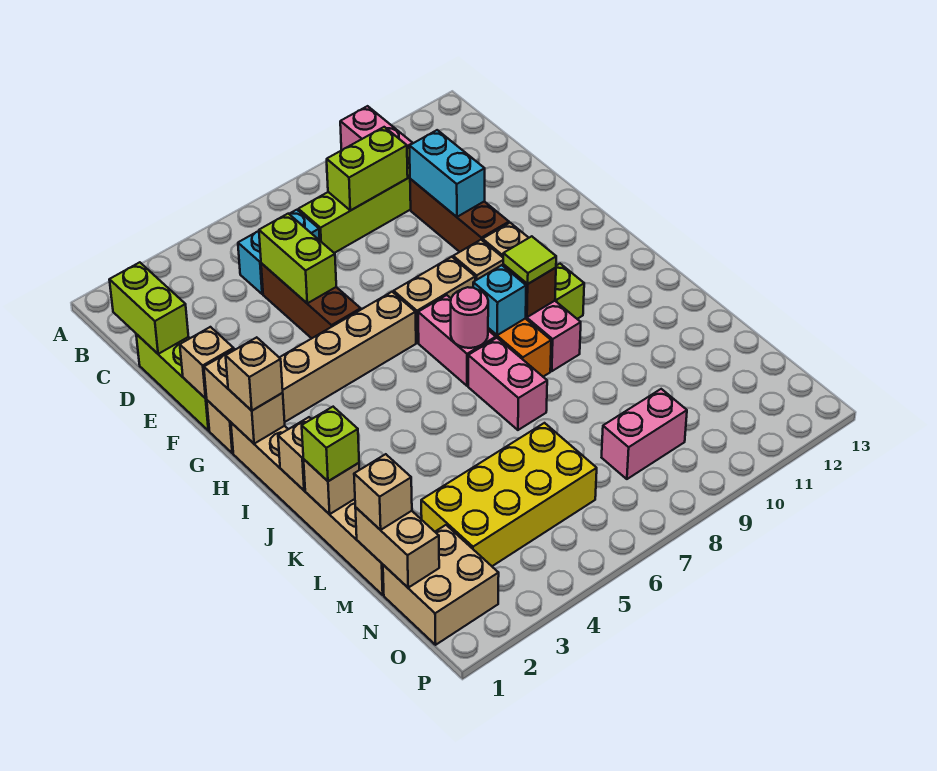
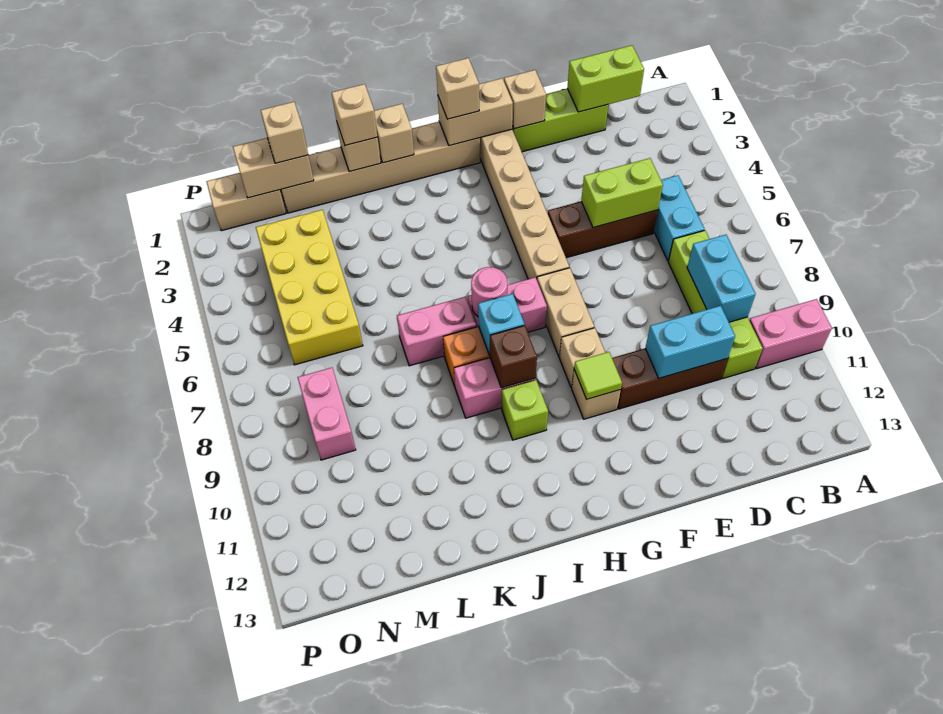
lime 1x2 brick [327,127,408,211] -> cyan 1x2 brick [687,235,756,322]
lime 1x1 tile [503,236,556,284] -> lime 1x1 tile moved to [574,352,622,399]
lime 1x1 brick [302,407,359,481] -> tan 1x1 brick [332,84,377,145]
tan 2x2 brick [383,525,499,645] -> tan 1x2 brick [207,173,286,231]

